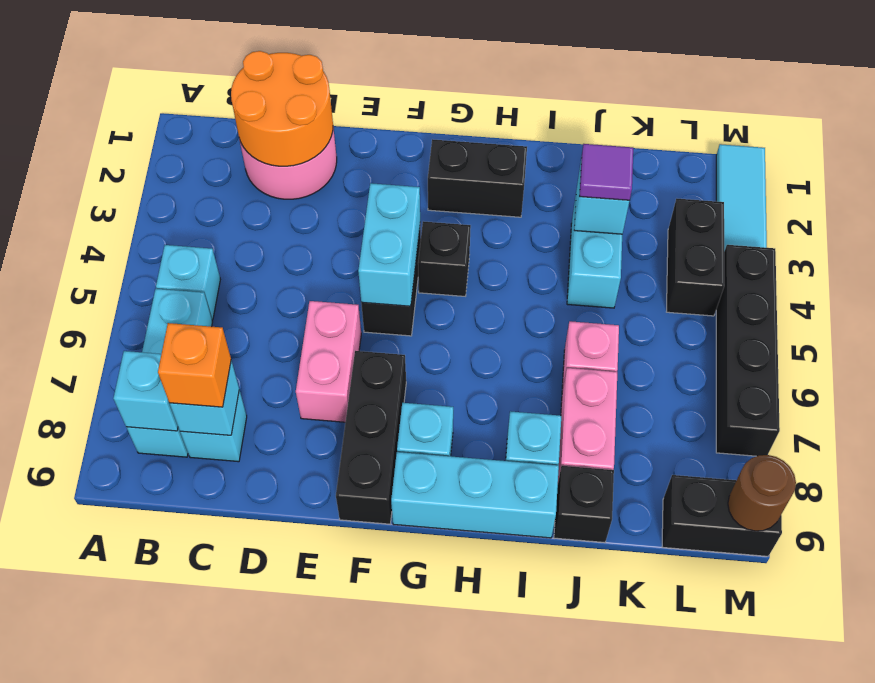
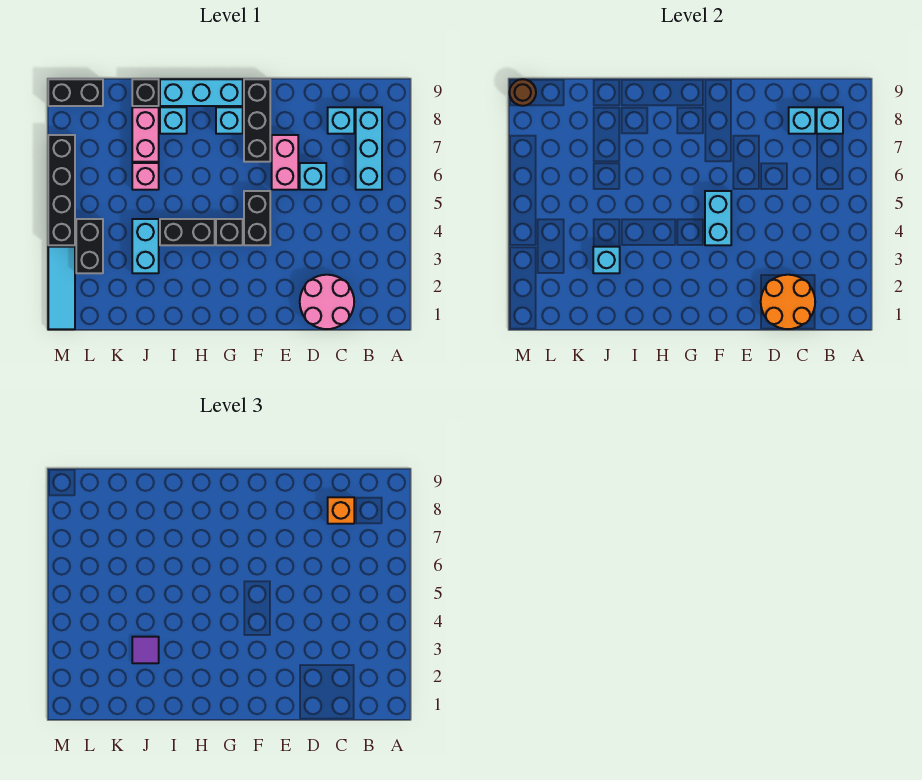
cyan 1x1 brick [156,245,220,320] -> cyan 1x1 brick moved to [300,163,326,190]
black 1x2 brick [428,139,527,217] -> black 1x2 brick moved to [160,219,215,245]

